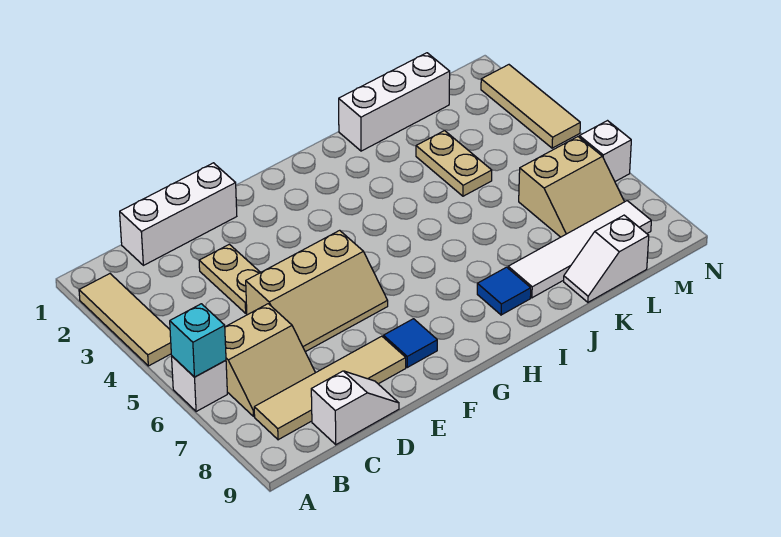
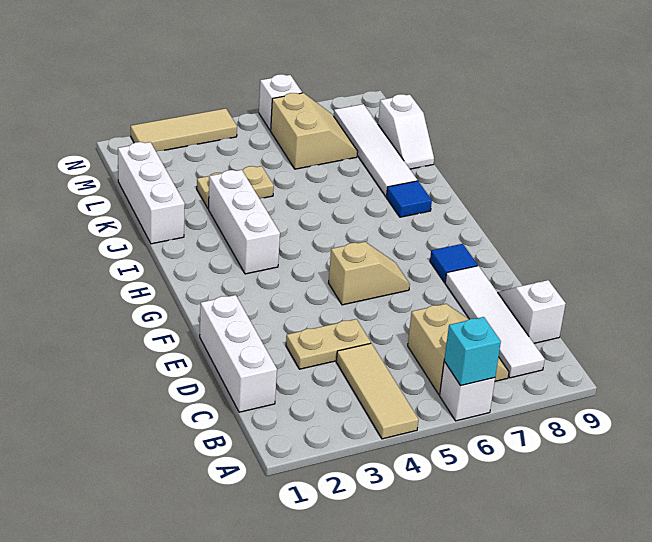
tan 1x3 tile [79,274,171,366] -> tan 1x3 tile turned to [336,343,419,439]
tan 1x4 tile [254,336,406,440] -> white 1x4 tile [445,266,545,378]
tan 2x3 slope [246,230,388,352] -> tan 1x2 slope [329,242,410,305]
none -> white 1x3 brick [209,170,280,274]

